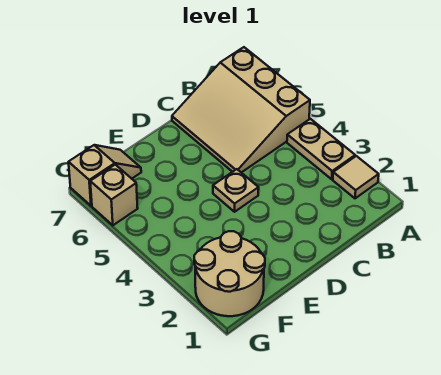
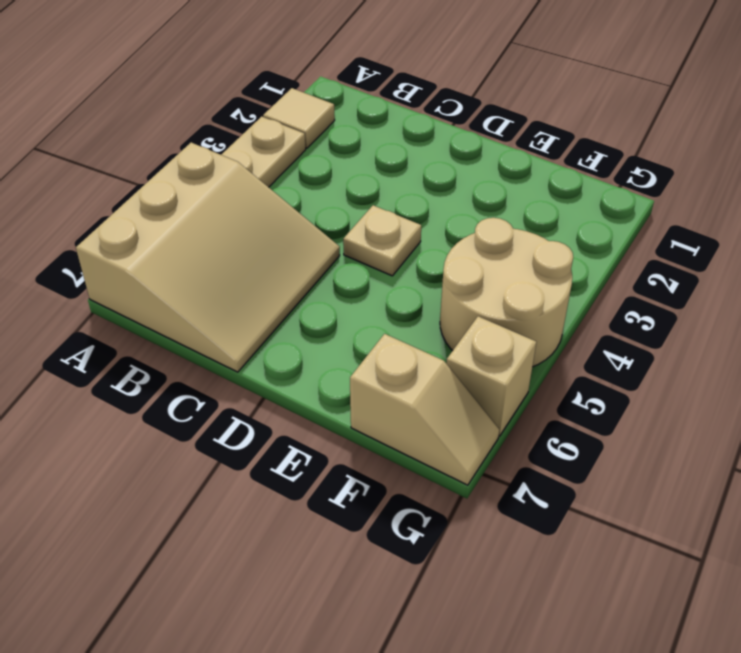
tan 2x2 round brick [194,231,265,316] -> tan 2x2 round brick moved to [440,218,573,367]
tan 1x2 slope [69,145,141,206] -> tan 1x2 slope turned to [350,334,499,485]

